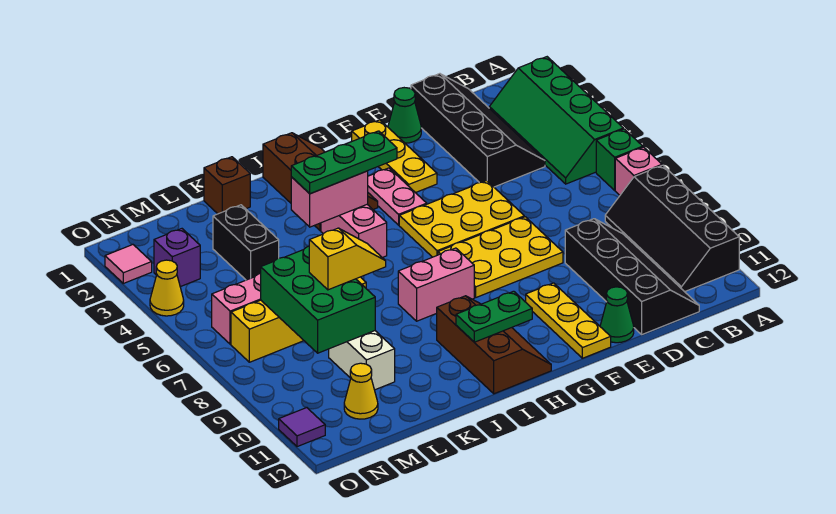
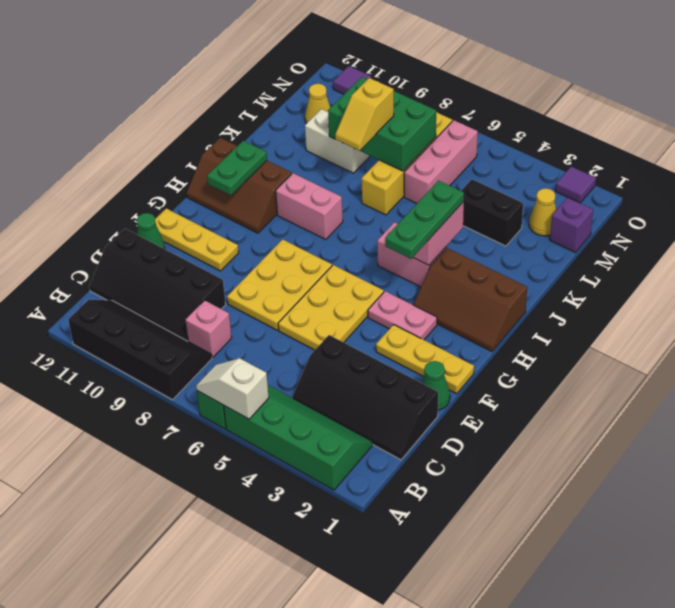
none -> white 1x2 slope [196,358,269,419]
pink 1x1 brick [615,147,662,195] -> pink 1x1 brick moved to [186,300,232,358]
pink 1x2 brick [398,248,474,321] -> pink 1x2 brick turned to [276,173,343,239]
brown 1x1 brick [204,157,250,214] -> none
purple 1x1 brick [154,229,200,287] -> purple 1x1 brick moved to [550,197,593,253]
pink 1x1 tile [105,245,152,283] -> purple 1x1 tile [556,167,596,203]
yellow 1x1 cone [150,260,184,316] -> yellow 1x1 cone moved to [529,188,556,236]

